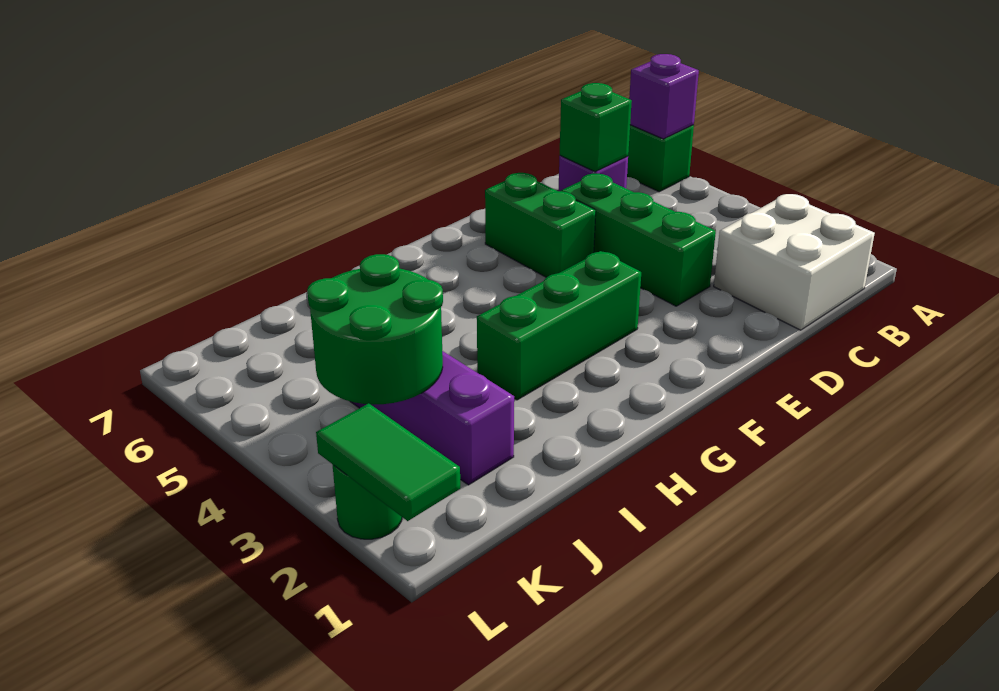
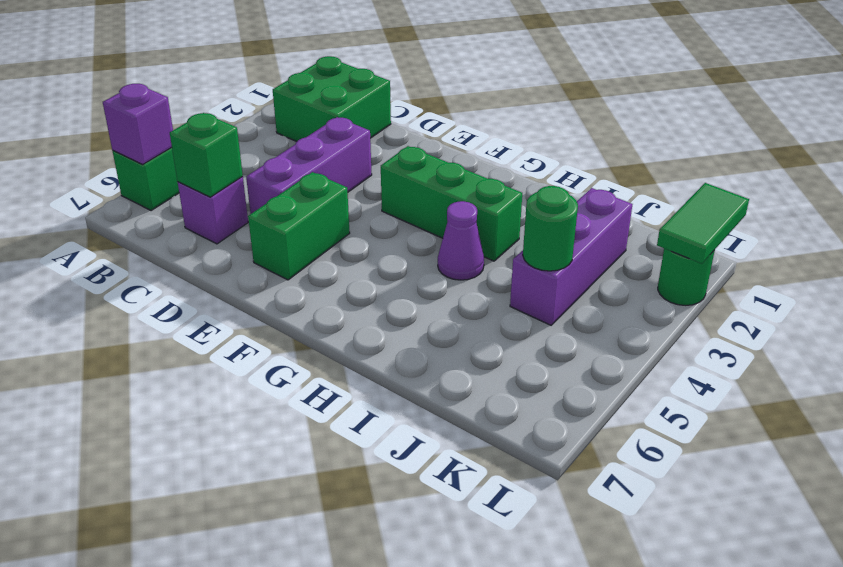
white 2x2 brick [714,194,875,330] -> green 2x2 brick [273,56,391,141]
green 1x3 brick [561,174,716,306] -> purple 1x3 brick [246,117,372,214]
none -> purple 1x1 cone [438,201,484,280]
green 2x2 round brick [307,254,443,405] -> green 1x1 round brick [523,186,578,271]

